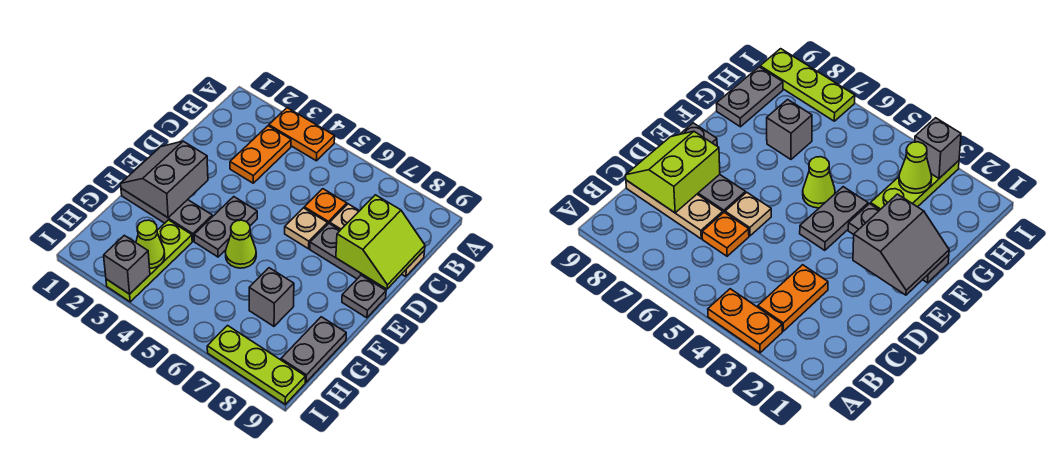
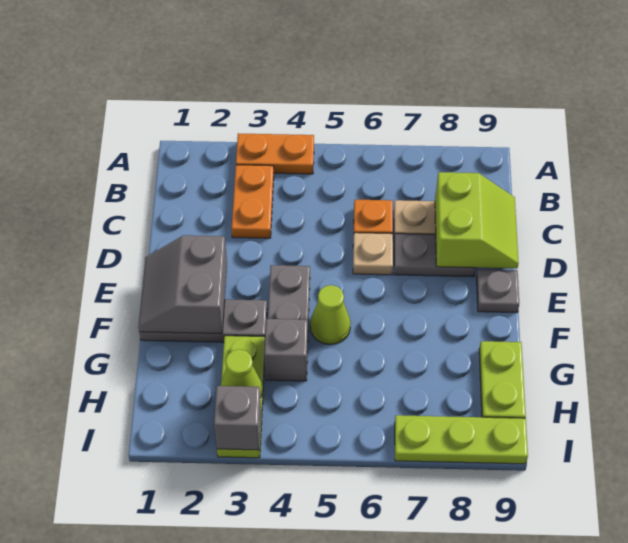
grey 1x1 brick [249,268,294,326] -> grey 1x1 brick moved to [264,319,308,381]
grey 1x2 plate [281,317,346,382] -> lime 1x2 plate [479,341,526,418]

